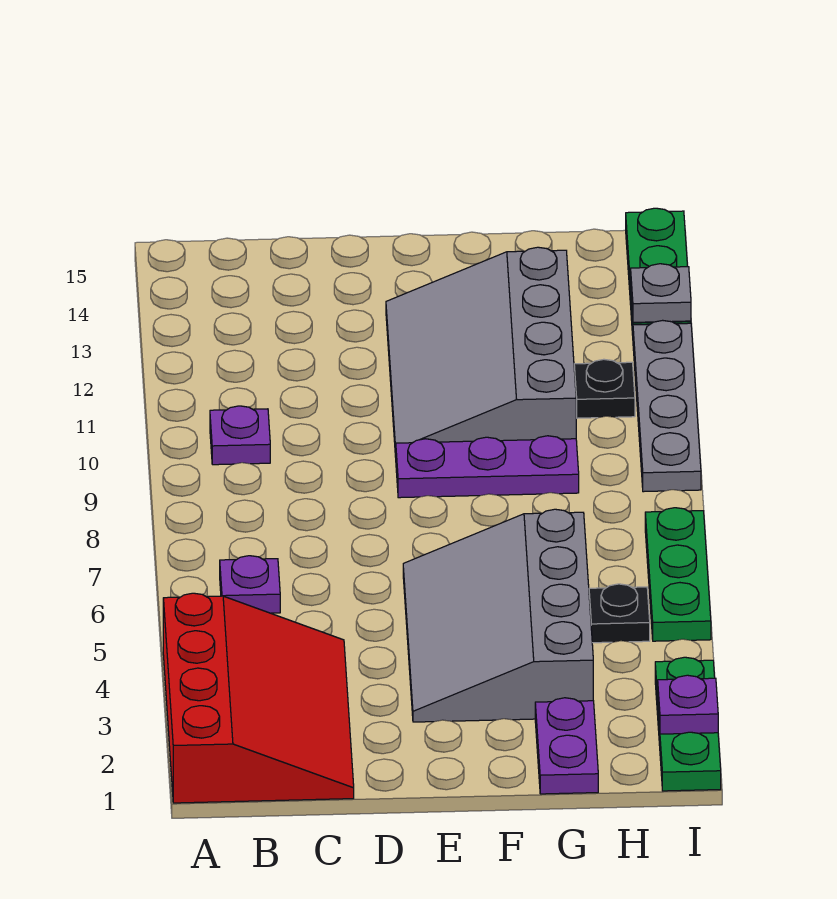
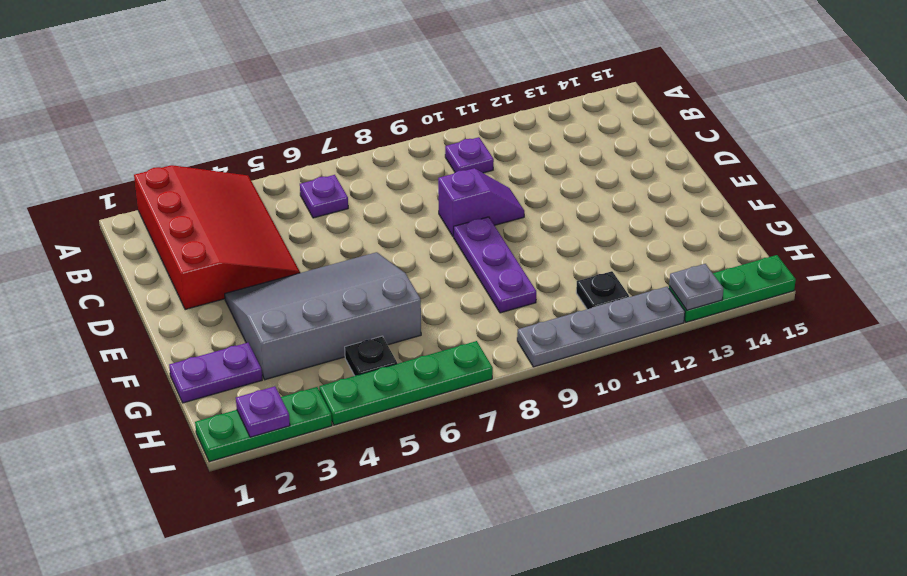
red 3x4 slope [163,593,354,803] -> red 3x4 slope turned to [134,165,300,310]
none -> purple 1x2 slope [438,168,524,237]
grey 3x4 slope [386,247,576,457] -> none
green 1x3 plate [645,508,711,641] -> green 1x4 plate [319,341,493,425]

